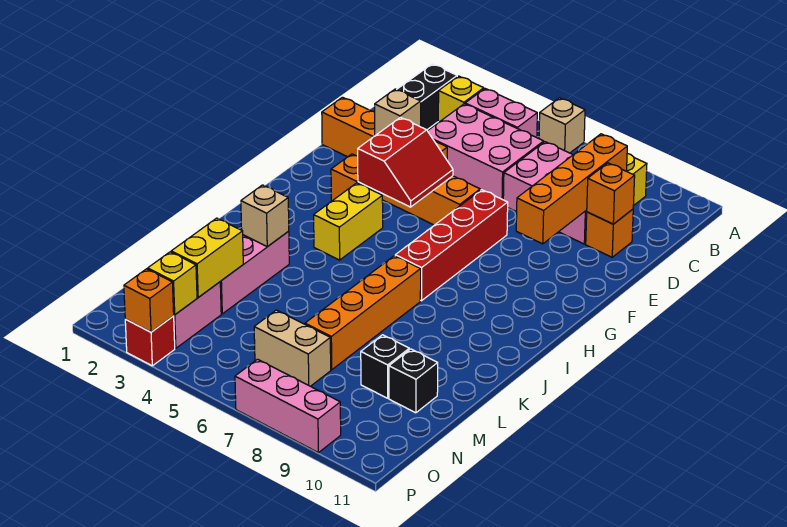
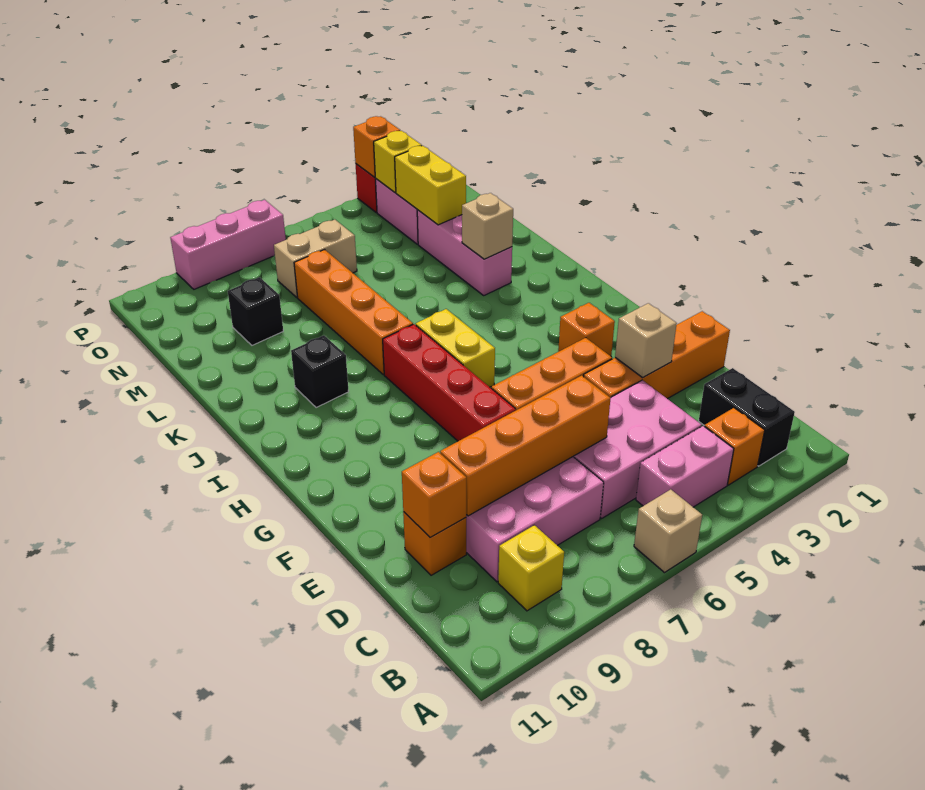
yellow 1x1 brick [438,76,484,123] -> orange 1x1 brick [704,408,765,485]
orange 1x4 brick [516,134,627,244] -> orange 1x4 brick turned to [440,376,611,516]
red 2x2 slope [358,117,453,207] -> none
yellow 1x2 brick [314,183,383,260] -> yellow 1x2 brick moved to [416,309,495,387]
black 1x1 brick [389,349,438,413] -> black 1x1 brick moved to [291,335,349,408]

